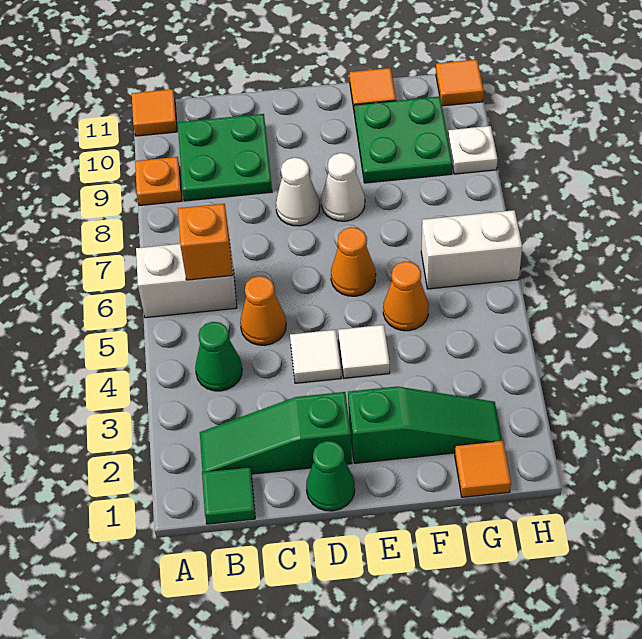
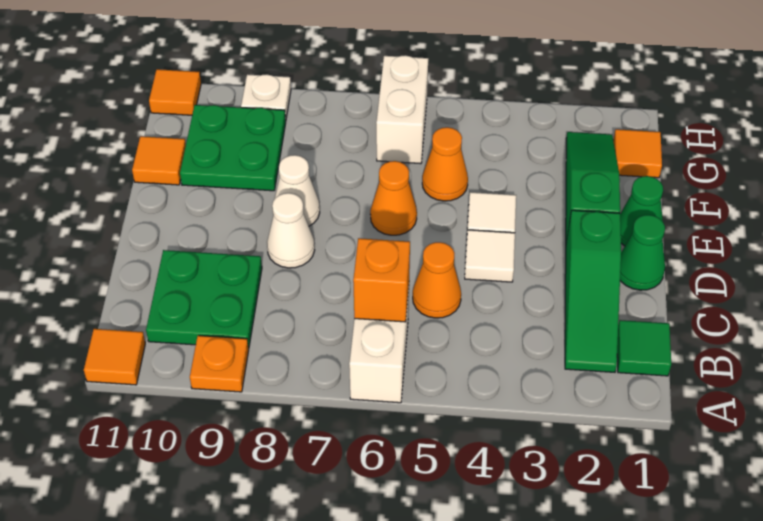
green 1x1 cone [195,322,242,391] -> green 1x1 cone moved to [620,176,663,246]

